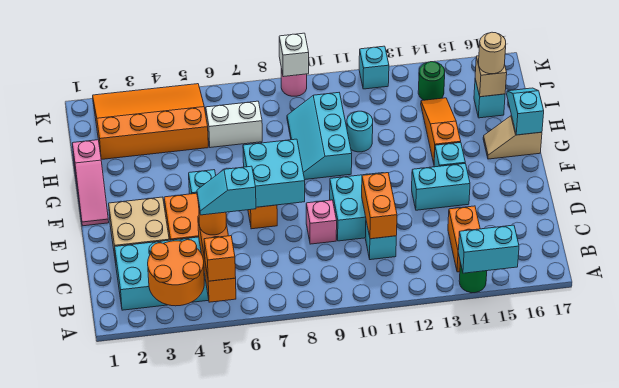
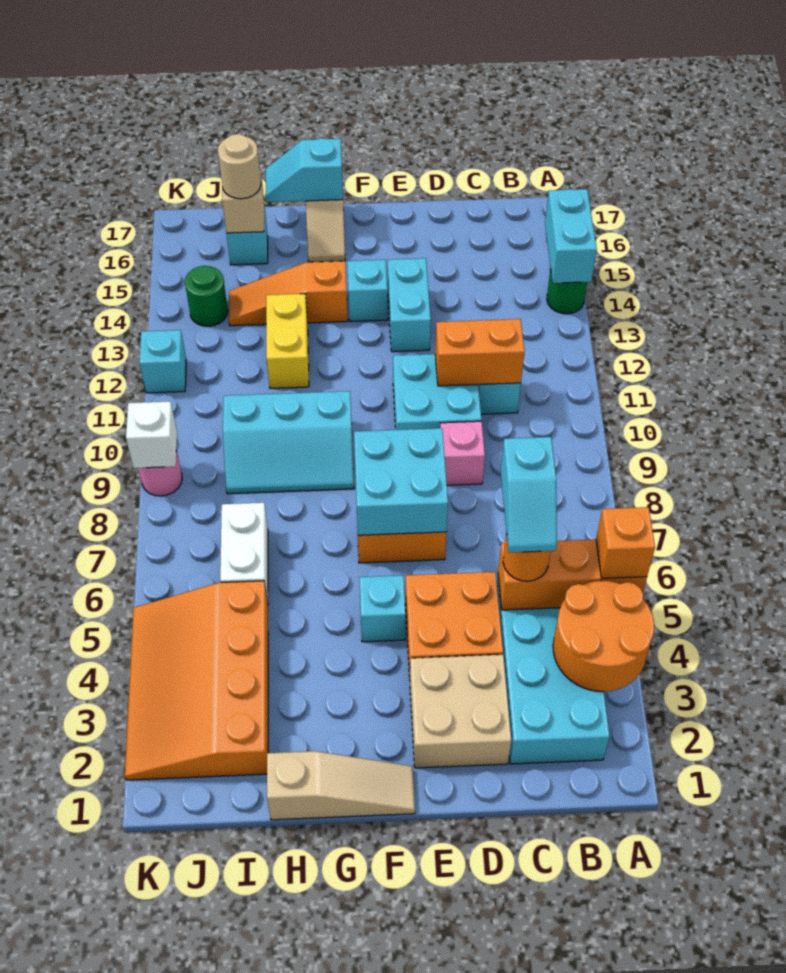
orange 1x2 brick [448,206,480,272] -> none
pink 1x3 slope [72,140,109,226] -> tan 1x3 slope [267,751,415,820]
cyan 1x1 round brick [347,111,373,152] -> none
none -> yellow 1x2 brick [266,294,309,388]

